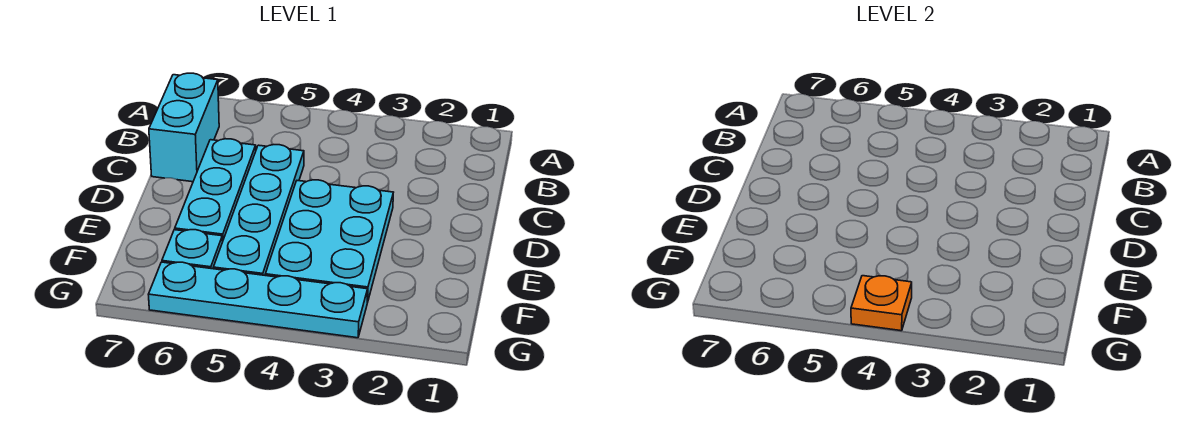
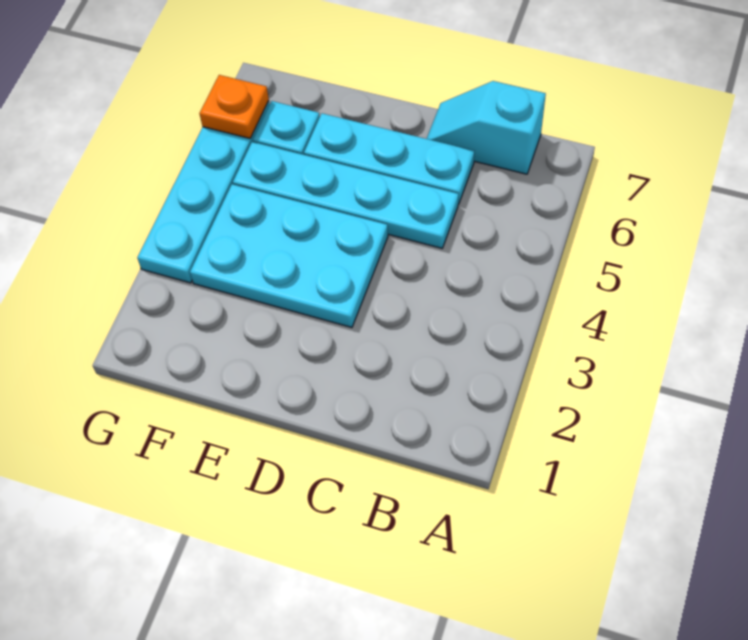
cyan 1x2 brick [149,73,219,182] -> cyan 1x2 slope [427,81,546,174]
orange 1x1 plate [851,276,912,331] -> orange 1x1 plate moved to [199,75,269,138]

